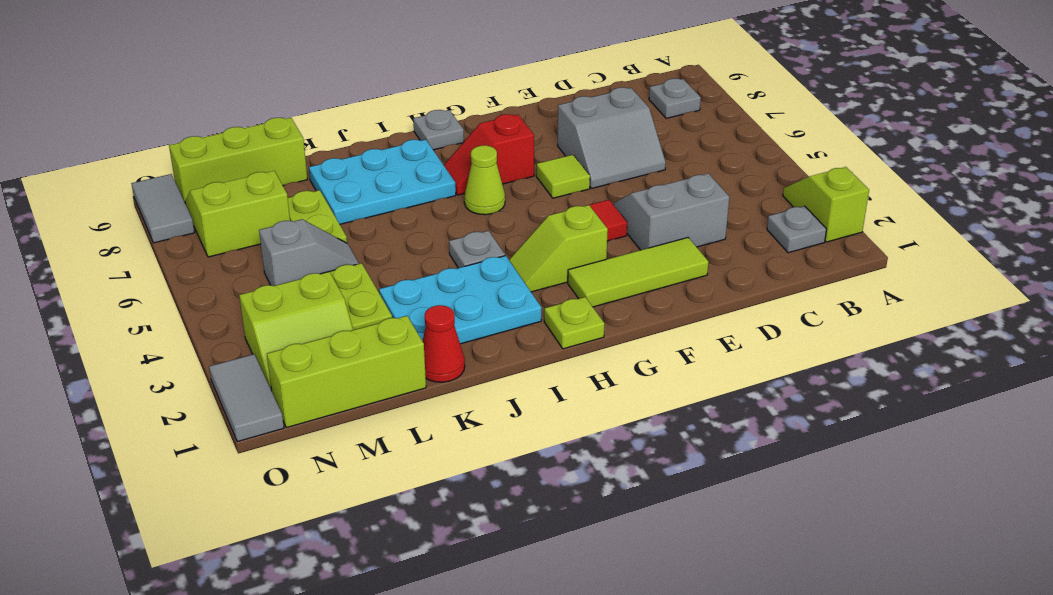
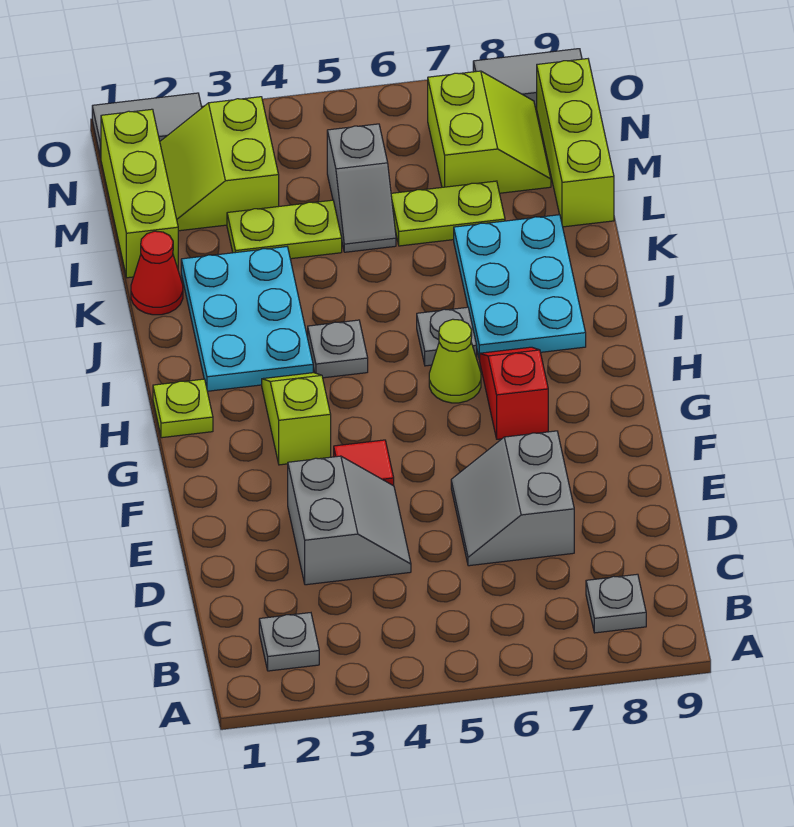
lime 1x2 slope [783,167,869,242] -> none
lime 1x3 tile [568,238,709,307] -> none
lime 1x1 tile [536,155,590,198] -> none
grey 1x1 plate [413,110,464,150] -> grey 1x1 plate moved to [417,307,477,366]

